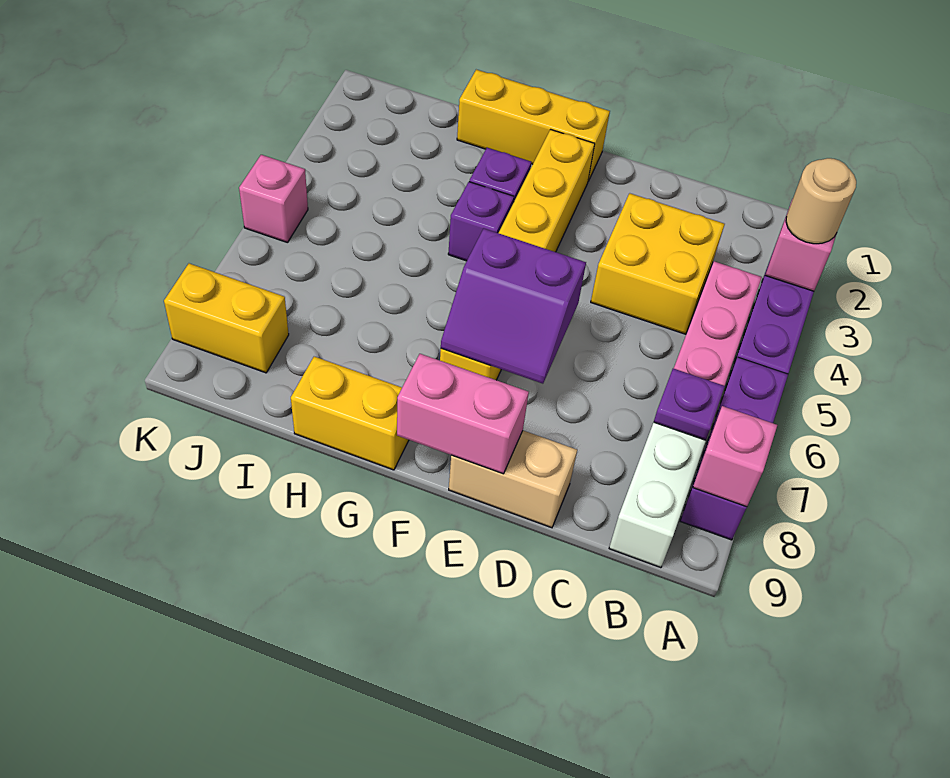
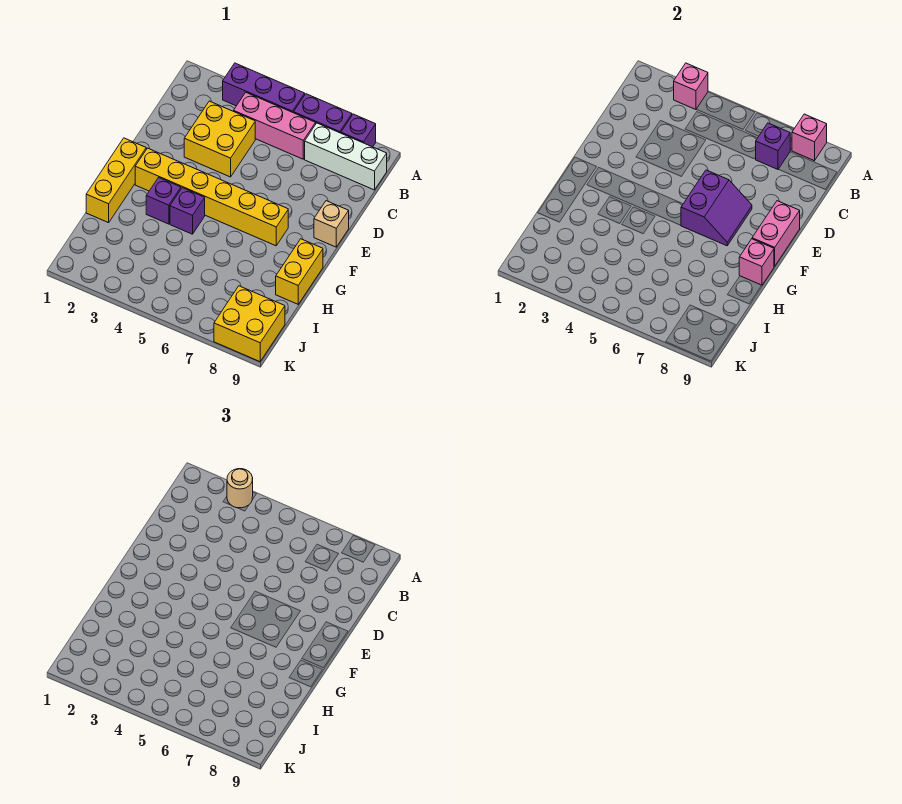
purple 1x1 plate [654,368,725,440] -> purple 1x1 brick [756,123,790,169]
tan 1x2 brick [449,431,577,528] -> tan 1x1 brick [314,201,349,247]
yellow 1x2 brick [164,263,289,373] -> yellow 2x2 brick [214,286,285,362]
pink 1x1 brick [239,155,308,243] -> pink 1x1 brick moved to [739,239,774,285]

